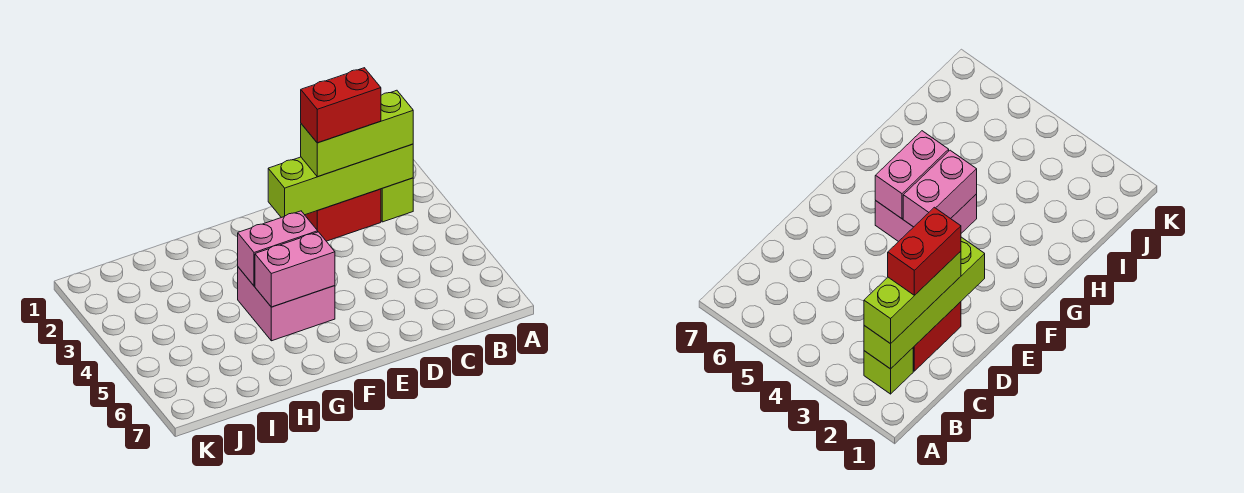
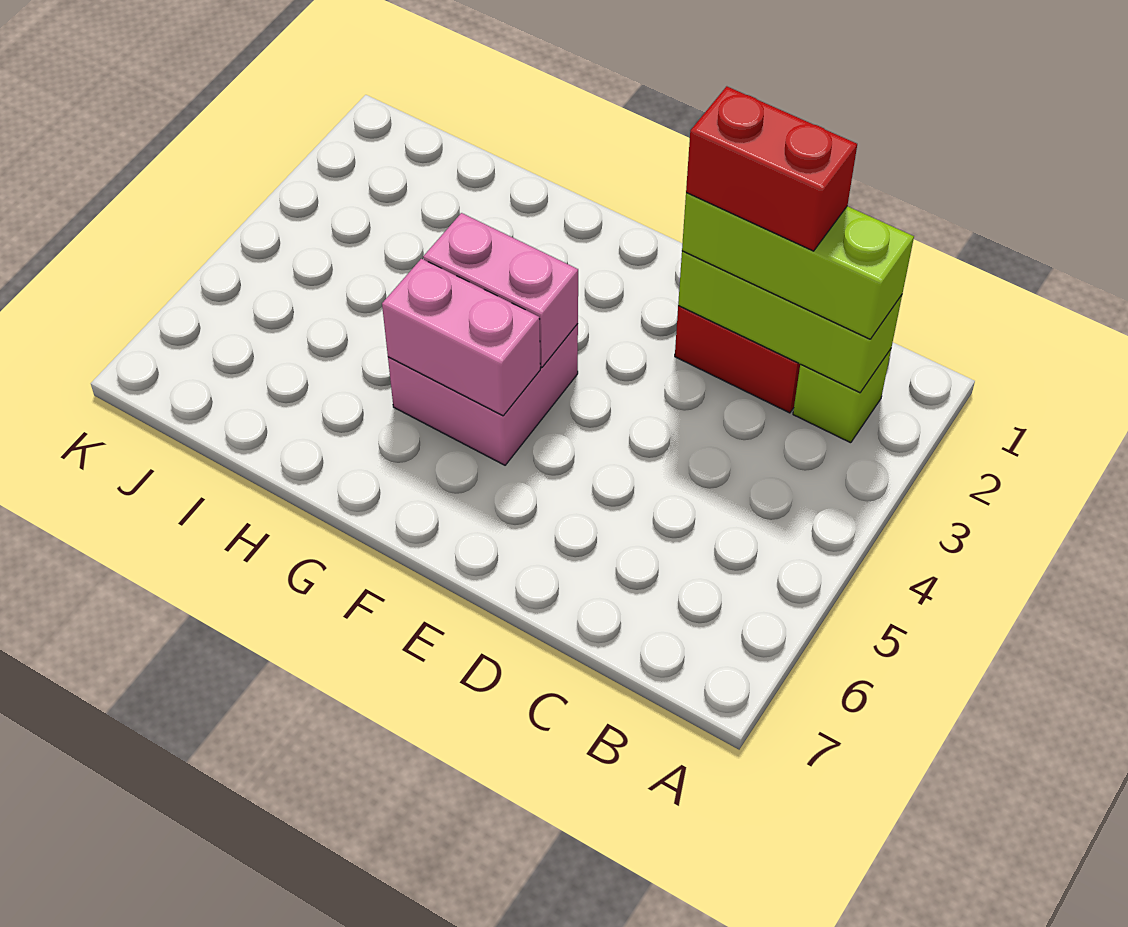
lime 1x4 brick [268,144,413,218] -> lime 1x3 brick [678,251,902,393]

